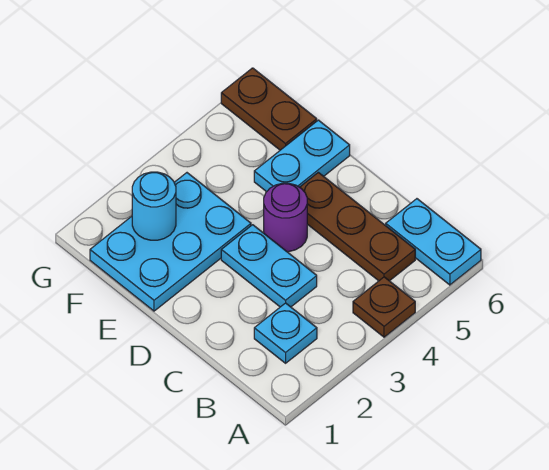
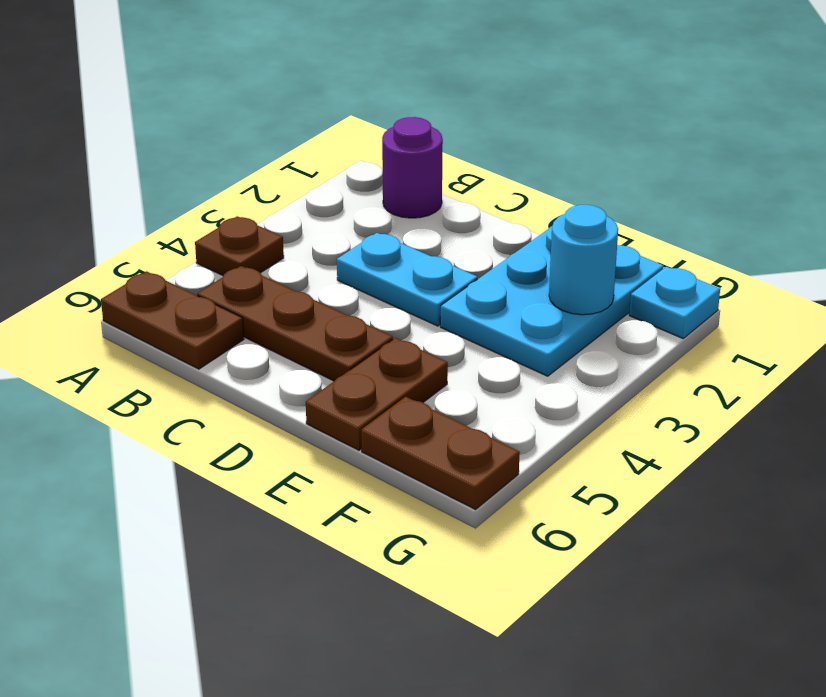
cyan 1x2 plate [386,199,481,285] -> brown 1x2 plate [101,271,244,369]
cyan 1x1 plate [254,303,317,363] -> cyan 1x1 plate moved to [629,267,720,338]
purple 1x1 round brick [264,183,307,252] -> purple 1x1 round brick moved to [382,117,443,218]
cyan 1x2 plate [254,120,350,192] -> brown 1x2 plate [306,338,448,450]

